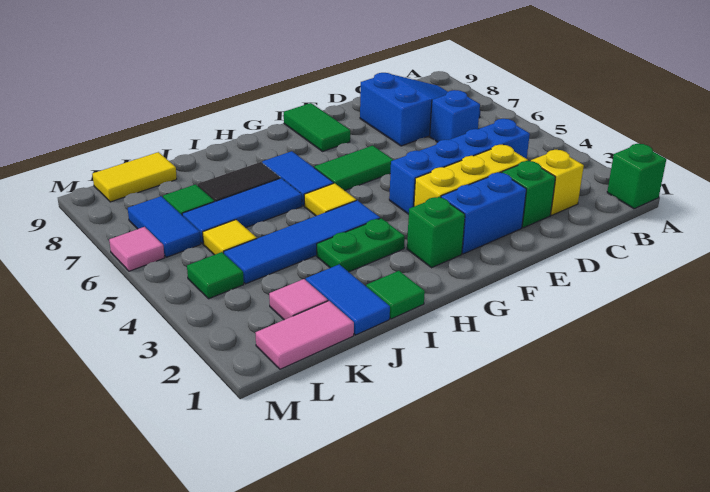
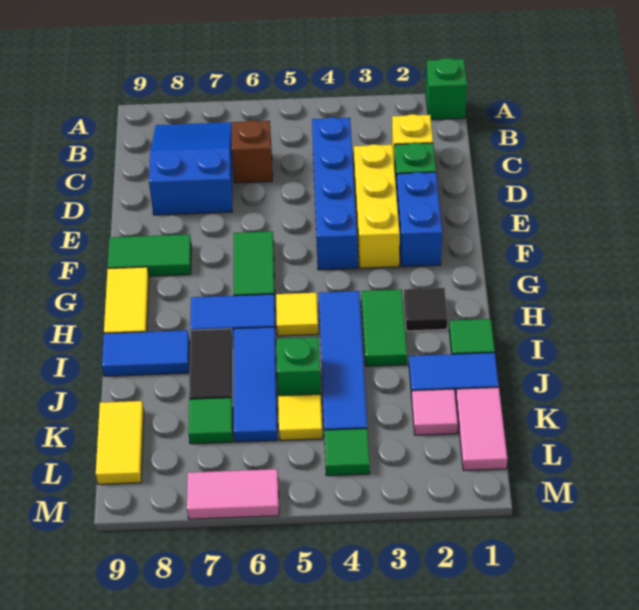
blue 1x1 brick [430,90,480,142] -> brown 1x1 brick [232,120,272,183]
green 1x1 brick [407,197,465,268] -> green 1x1 brick moved to [276,337,321,396]
none -> yellow 1x2 tile [104,267,149,333]
none -> black 1x1 tile [404,288,448,331]
green 1x2 plate [317,218,405,272] -> green 1x2 tile [361,289,407,366]
blue 1x2 tile [128,196,201,257] -> blue 1x2 tile moved to [102,330,190,376]
pink 1x1 tile [109,227,165,271] -> pink 1x2 tile [187,469,279,519]

